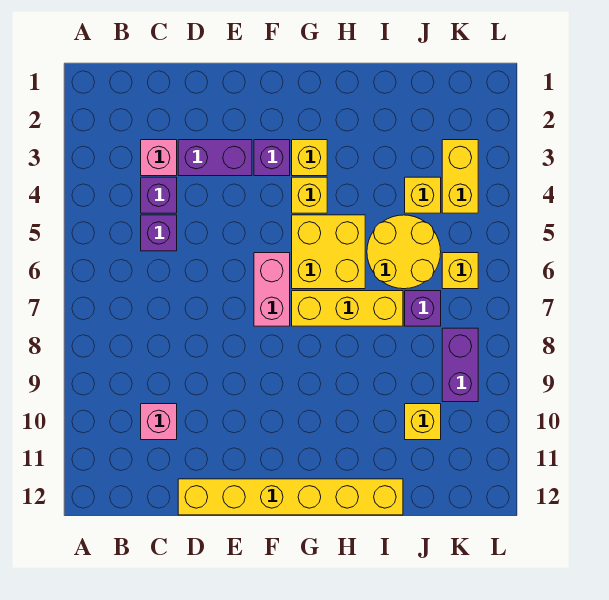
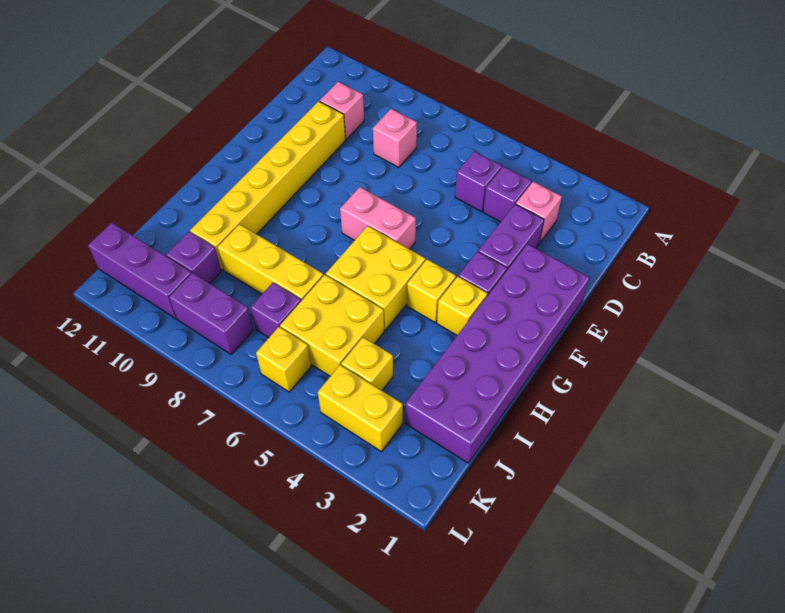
none -> pink 1x1 brick [373,109,417,167]
yellow 1x6 brick [178,479,403,515] -> yellow 1x6 brick moved to [190,101,346,270]
none -> purple 2x6 brick [405,244,590,463]
yellow 1x3 brick [292,291,403,326] -> yellow 1x3 brick turned to [218,224,324,301]
yellow 2x2 round brick [367,215,441,289] -> yellow 2x2 brick [280,275,384,376]
yellow 1x1 brick [405,404,441,440] -> purple 1x1 brick [166,232,221,283]
none -> purple 1x3 brick [88,223,192,319]

